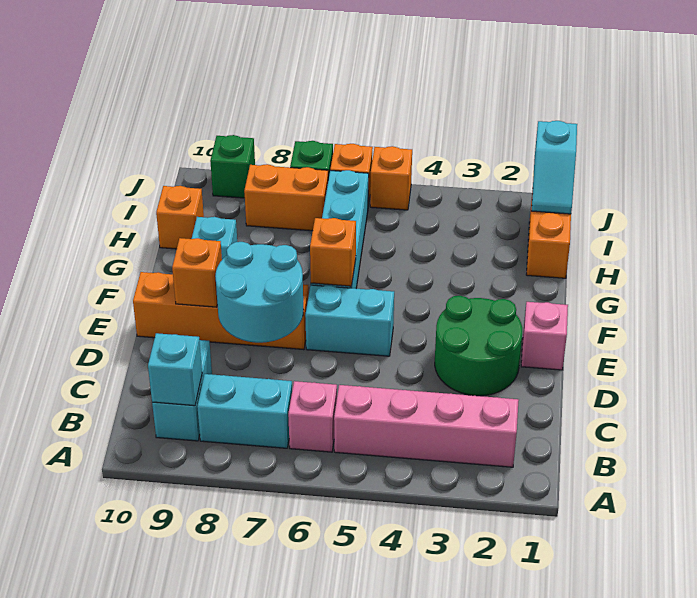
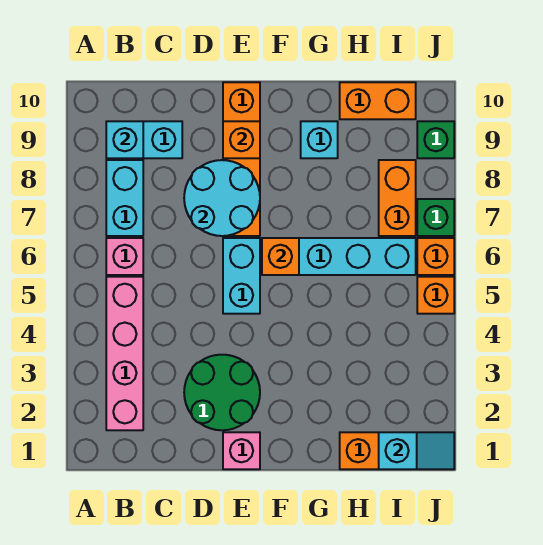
orange 1x1 brick [156,186,204,249] -> orange 1x2 brick [340,82,416,119]
cyan 1x2 slope [532,121,577,214] -> cyan 1x2 slope turned to [379,432,454,469]

